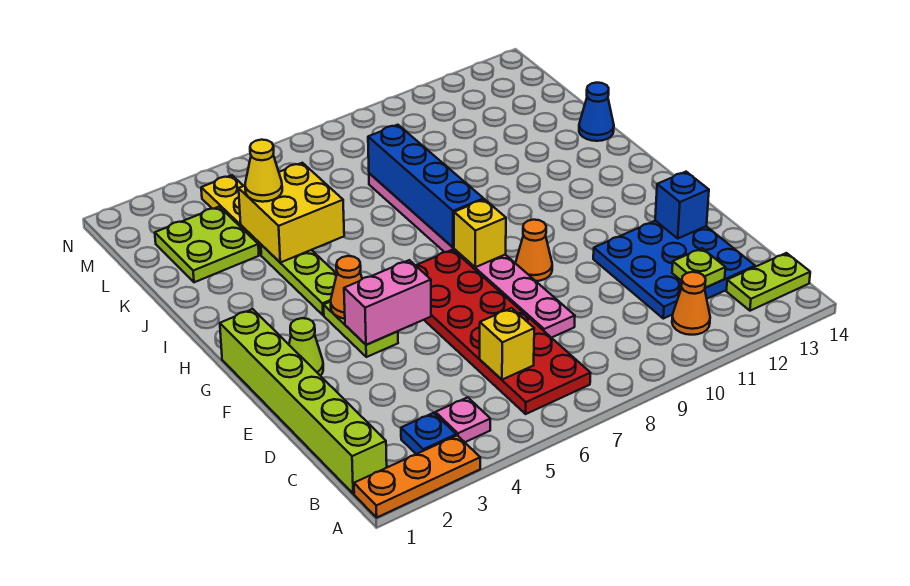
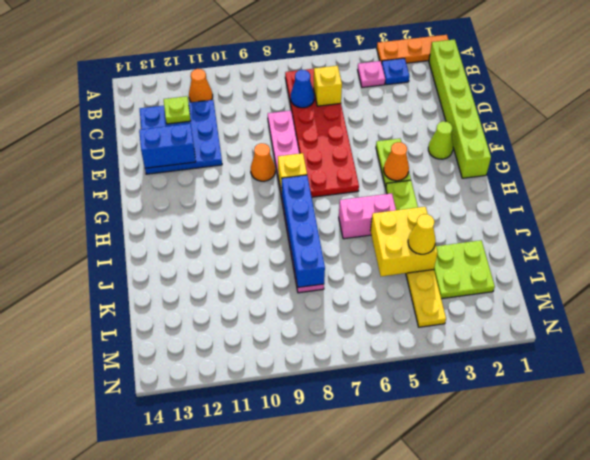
lime 1x2 plate [726,253,810,311] -> none
blue 1x1 brick [655,172,709,238] -> blue 1x2 brick [139,124,196,168]
pink 1x2 brick [344,260,431,345] -> pink 1x2 brick moved to [339,193,396,239]
blue 1x1 cone [579,83,614,141] -> blue 1x1 cone moved to [291,70,314,108]

